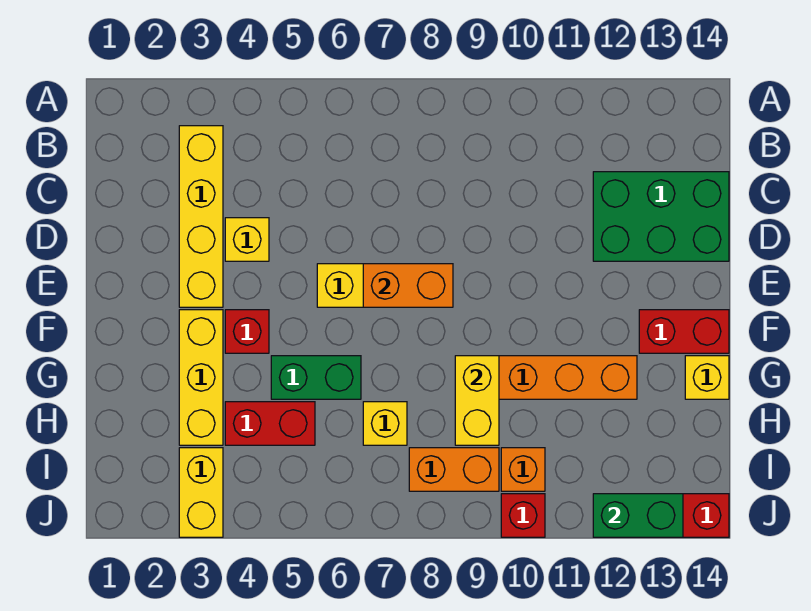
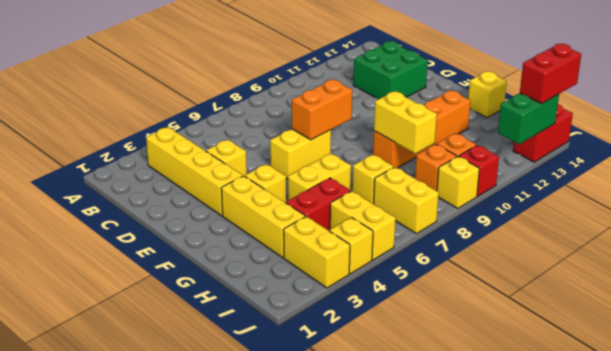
green 2x3 brick [593,172,729,261] -> green 2x2 brick [353,41,428,99]
red 1x1 brick [225,310,269,353] -> yellow 1x1 brick [245,164,286,203]
red 1x2 brick [639,310,729,353] -> red 1x2 brick moved to [520,44,581,104]
green 1x2 brick [271,356,361,399] -> yellow 1x2 brick [288,154,351,200]
none -> yellow 1x2 brick [330,191,396,260]
none -> yellow 1x2 brick [374,167,439,234]
orange 1x2 brick [409,448,499,491] -> orange 1x1 brick [415,144,457,191]
none -> yellow 1x1 brick [330,217,373,274]
none -> yellow 1x1 brick [437,156,480,209]

